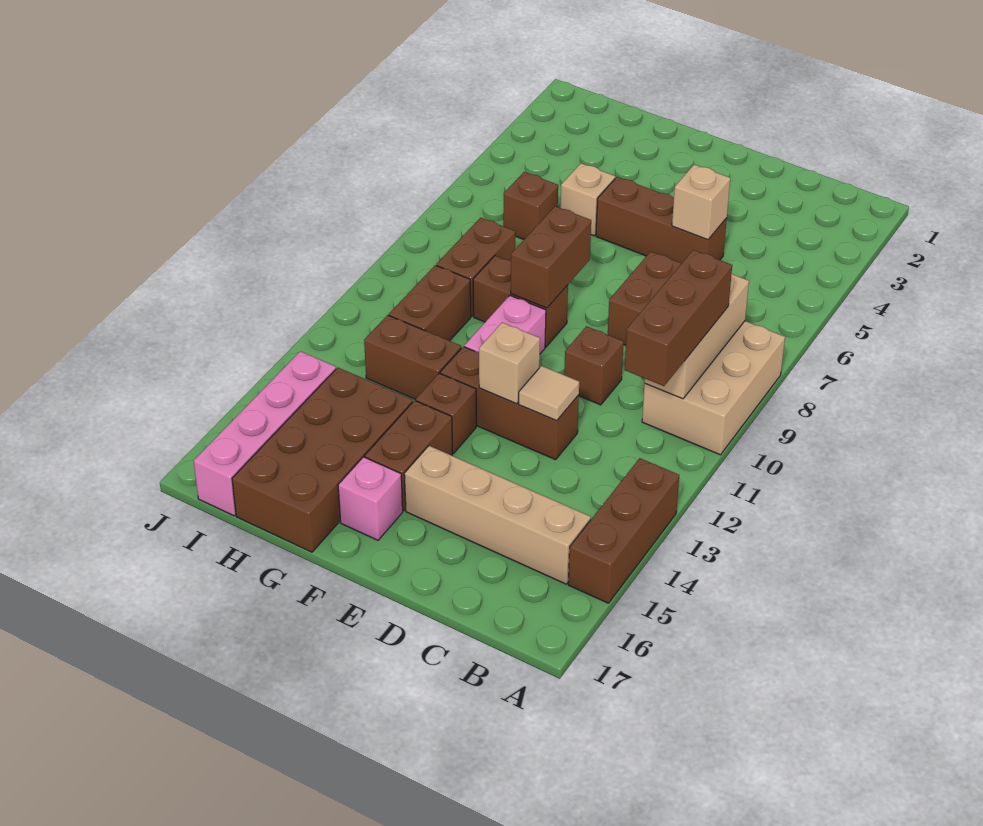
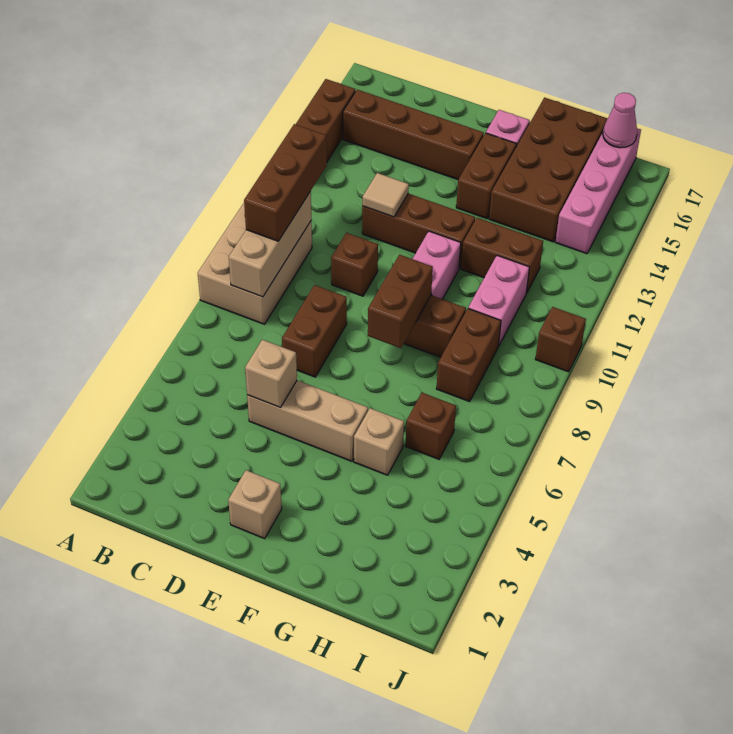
tan 1x4 brick [404,446,591,584] -> brown 1x4 brick [343,90,484,179]
brown 1x3 brick [596,177,727,263] -> tan 1x3 brick [247,380,368,461]
tan 1x1 brick [479,322,540,404] -> tan 1x1 brick moved to [228,470,282,539]
brown 1x1 brick [416,373,476,454] -> brown 1x1 brick moved to [535,307,586,372]
brown 1x2 brick [389,265,471,341] -> pink 1x2 brick [468,255,529,346]
none -> pink 1x1 cone [603,93,637,148]

